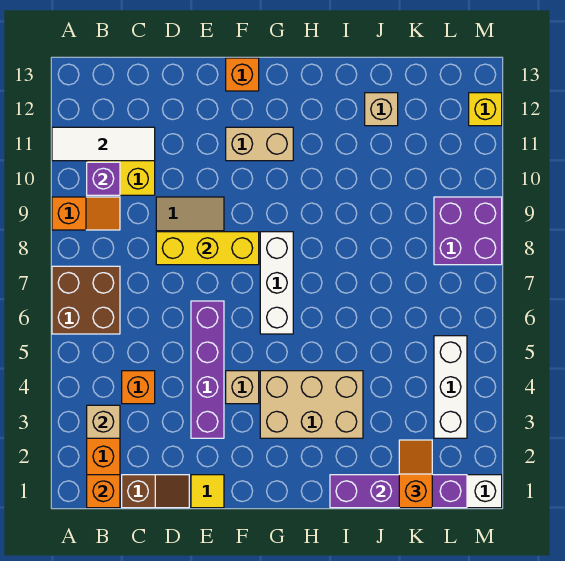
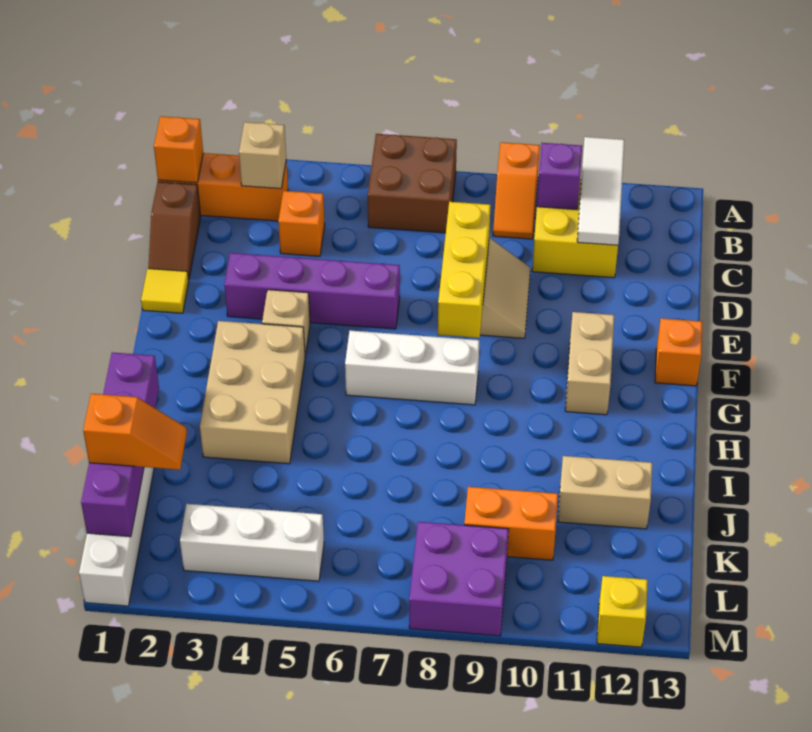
tan 1x1 brick [365,93,398,126] -> tan 1x2 brick [558,456,652,529]
none -> orange 1x2 brick [464,487,558,560]

